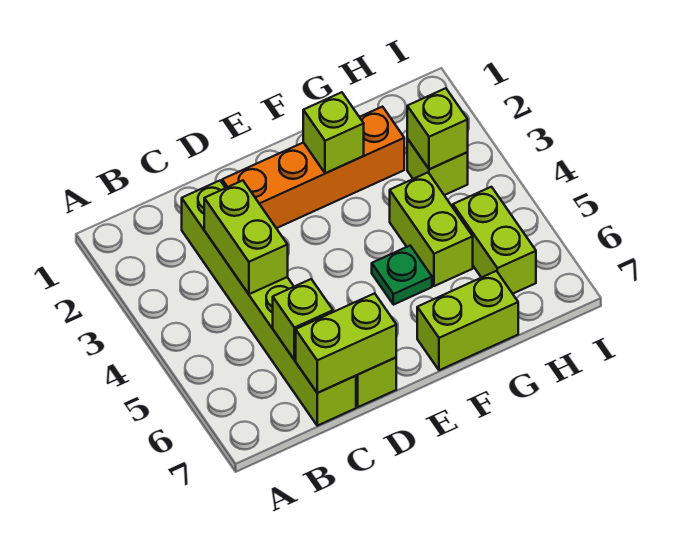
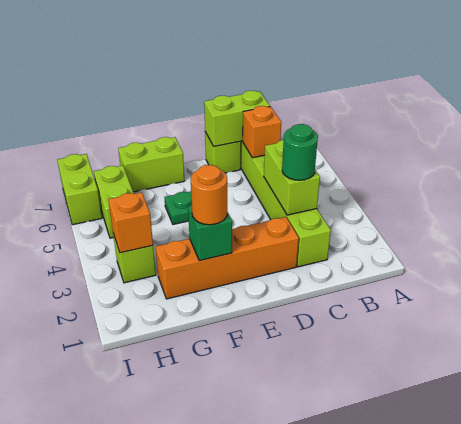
none -> green 1x1 round brick [282,124,318,180]
lime 1x1 brick [273,279,333,360] -> orange 1x1 brick [243,106,281,158]
lime 1x1 brick [303,92,364,173] -> green 1x1 brick [188,206,232,261]
none -> orange 1x1 round brick [191,165,227,225]
lime 1x2 brick [390,173,473,286] -> lime 1x2 brick moved to [57,154,102,225]
lime 1x1 brick [407,88,468,169] -> orange 1x1 brick [108,192,153,253]

